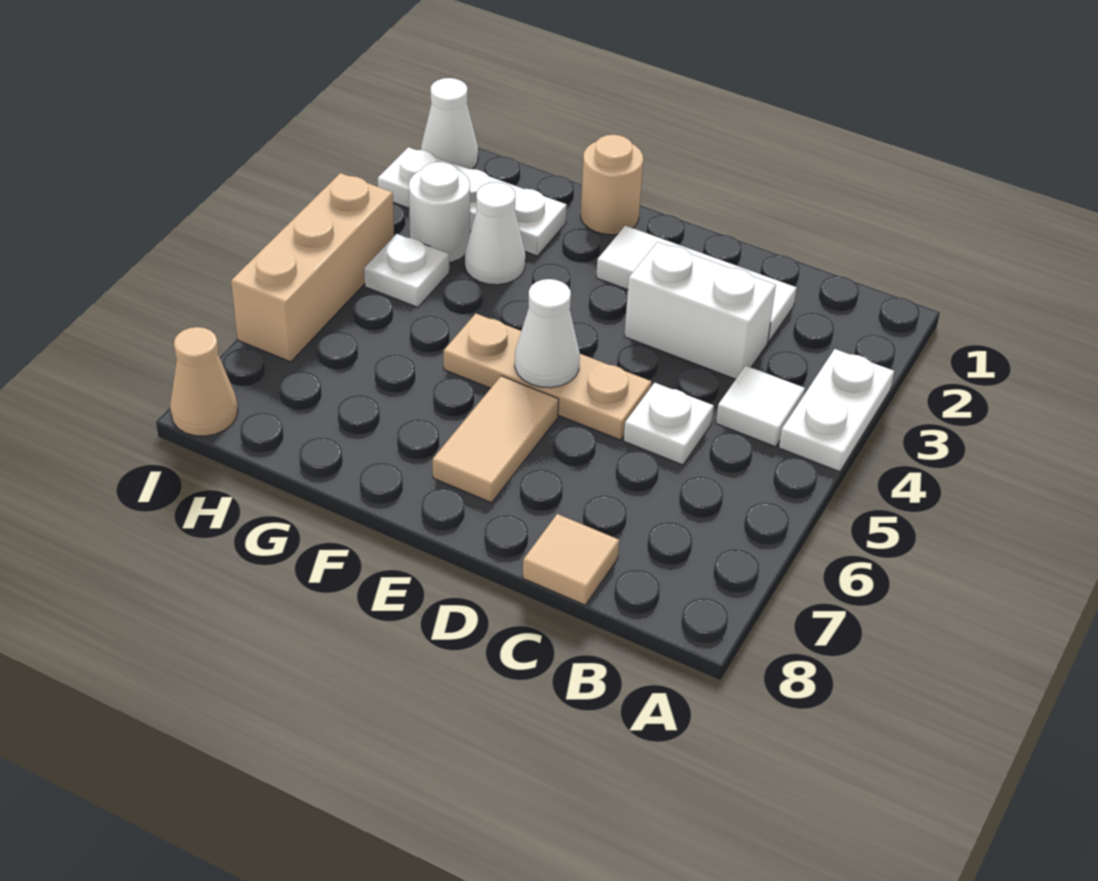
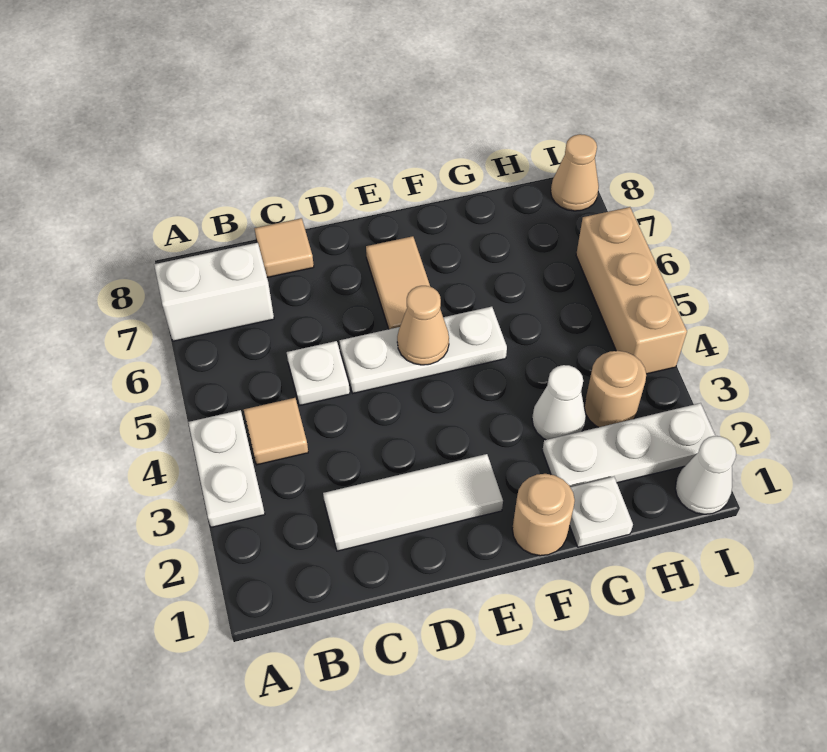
white 1x1 tile [716,366,805,447] -> tan 1x1 tile [244,398,308,465]
white 1x2 brick [624,242,776,379] -> white 1x2 brick moved to [154,243,274,341]
tan 1x3 plate [444,314,652,440] -> white 1x3 plate [340,307,507,393]
white 1x1 cone [515,279,580,388] -> tan 1x1 cone [397,286,449,365]
white 1x1 round brick [409,162,470,263] -> tan 1x1 round brick [584,351,646,427]
white 1x1 plate [364,234,449,307] -> white 1x1 plate moved to [570,477,633,547]

